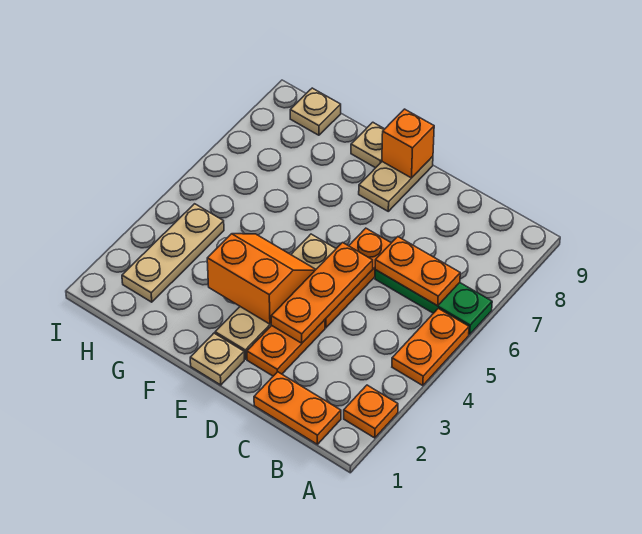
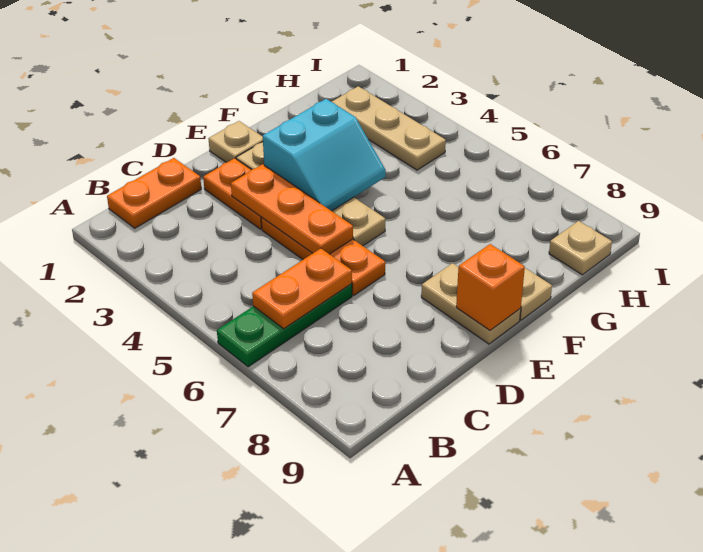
orange 1x1 plate [344,385,398,438] -> none
orange 1x2 plate [392,308,469,386] -> none
orange 2x2 slope [207,234,316,324] -> cyan 2x2 slope [263,99,386,211]

